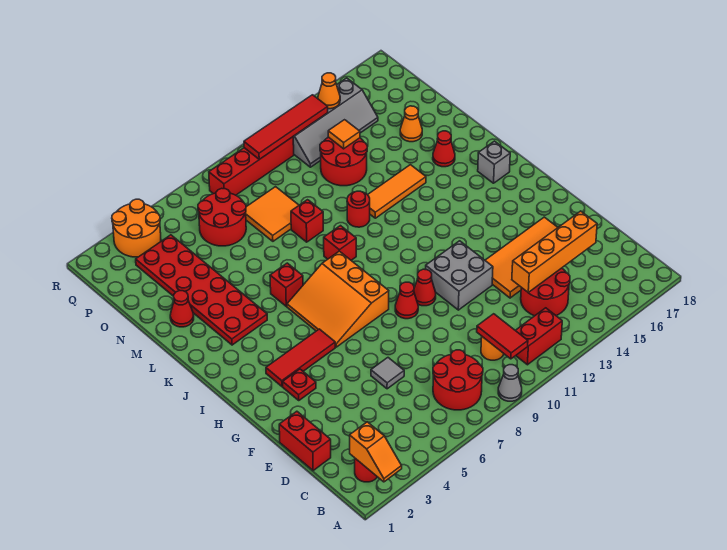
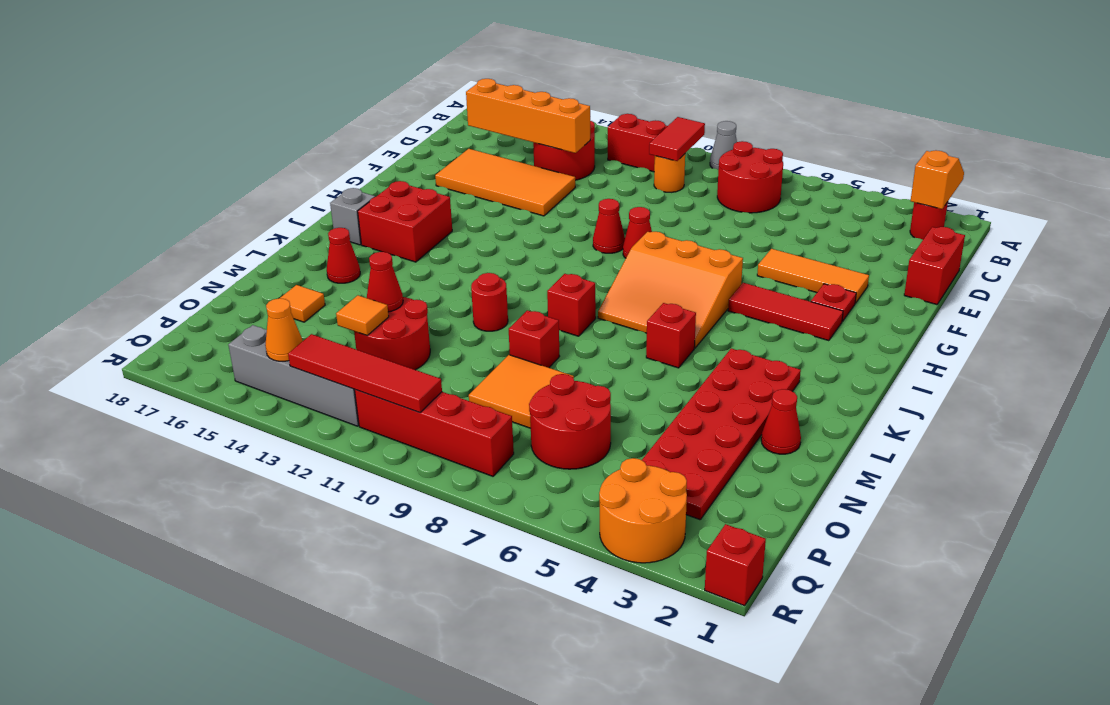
grey 1x1 tile [371,358,404,389] -> none
grey 2x2 brick [426,241,493,310] -> none
orange 3x3 slope [287,251,389,347] -> orange 3x3 slope turned to [598,232,743,348]
none -> red 2x2 brick [358,181,452,262]
orange 1x3 tile [368,165,426,218] -> orange 1x3 tile moved to [757,249,869,303]
none -> red 1x1 cone [367,252,403,312]
orange 1x1 cone [400,106,422,142] -> orange 1x1 tile [280,285,325,322]
none -> red 1x1 brick [705,524,766,606]

